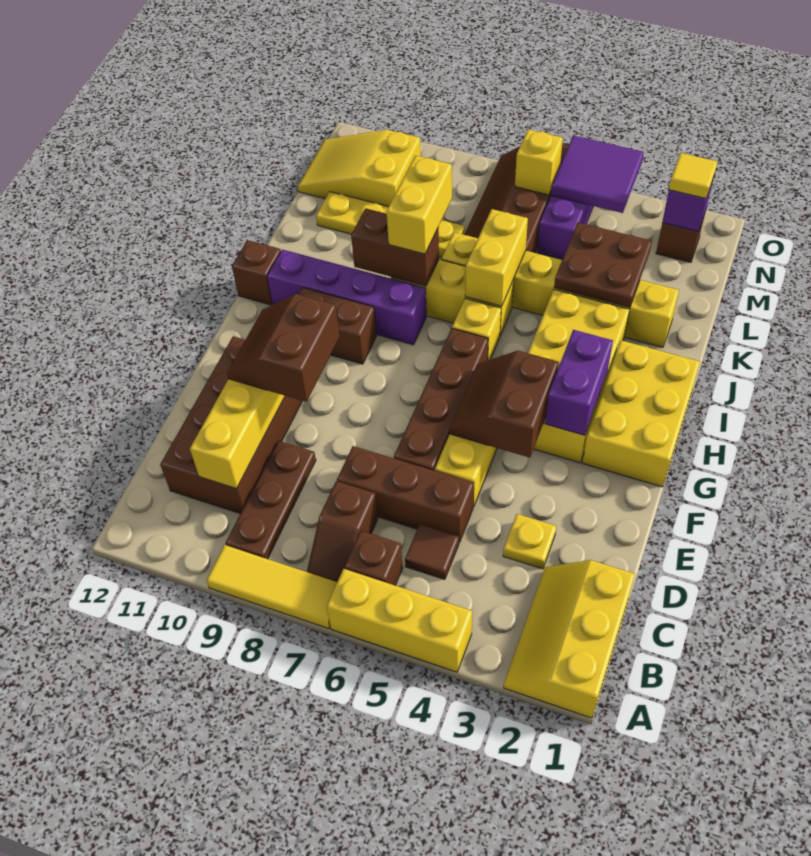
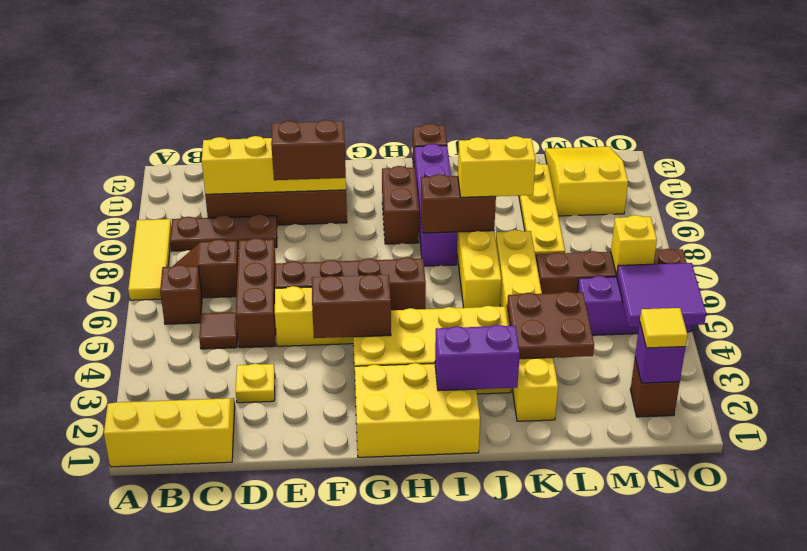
yellow 1x3 brick [327,569,472,672] -> none
purple 1x2 brick [545,330,613,435] -> purple 1x2 brick moved to [435,325,520,391]
yellow 1x1 brick [452,299,501,361] -> none
yellow 1x2 brick [465,209,528,306] -> none
brown 1x2 brick [351,208,439,286] -> brown 1x2 brick turned to [421,174,496,233]

